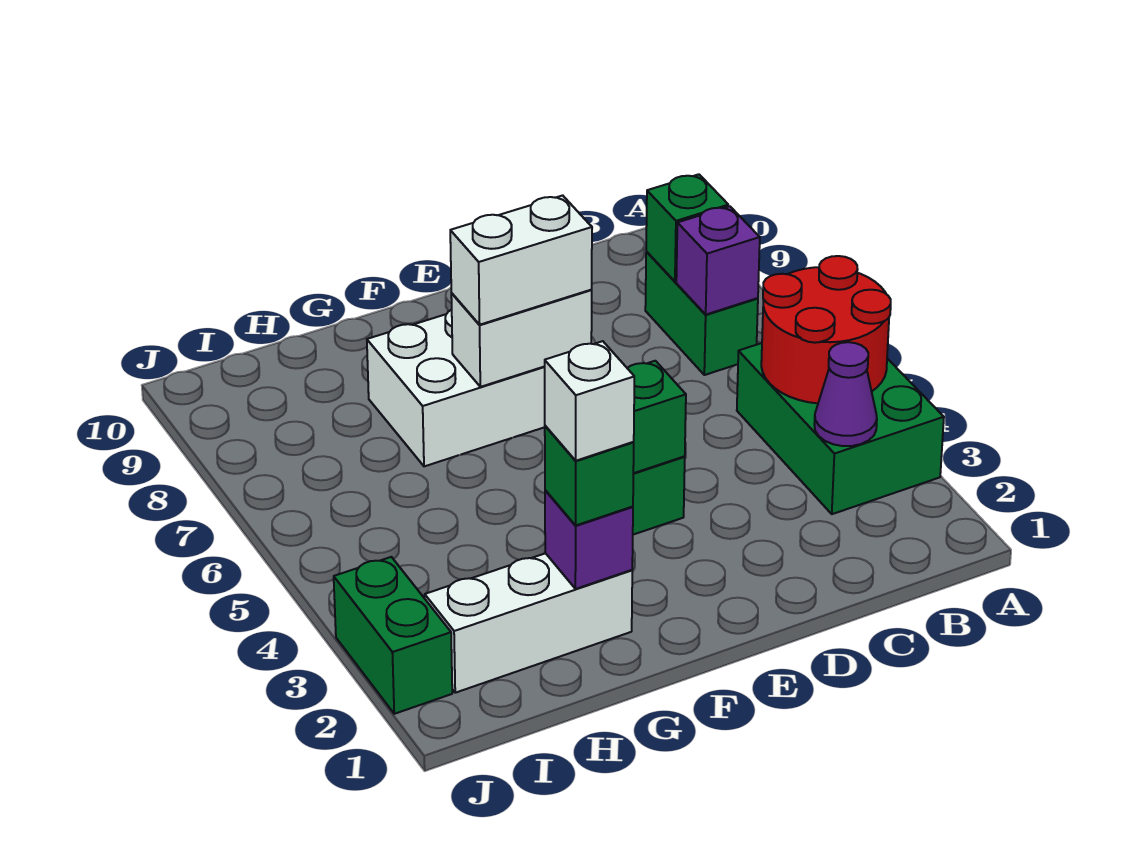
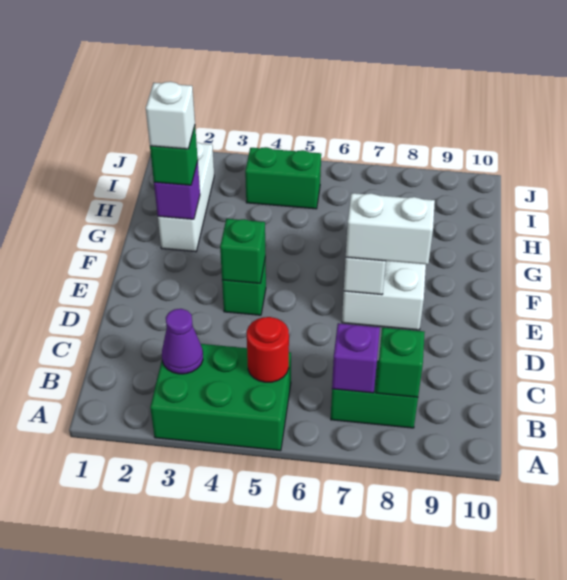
red 2x2 round brick [761,256,891,403] -> red 1x1 round brick [247,317,289,382]
white 1x2 brick [450,195,592,325] -> white 1x2 brick turned to [346,193,435,265]
green 1x2 brick [334,557,452,714] -> green 1x2 brick moved to [245,147,321,209]

